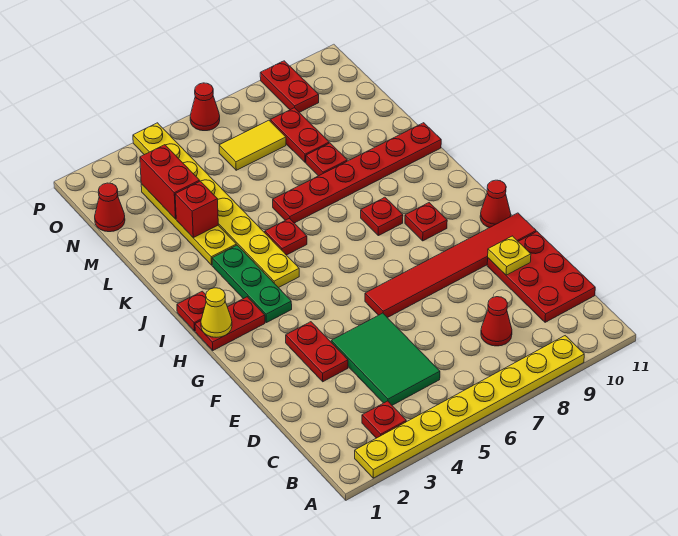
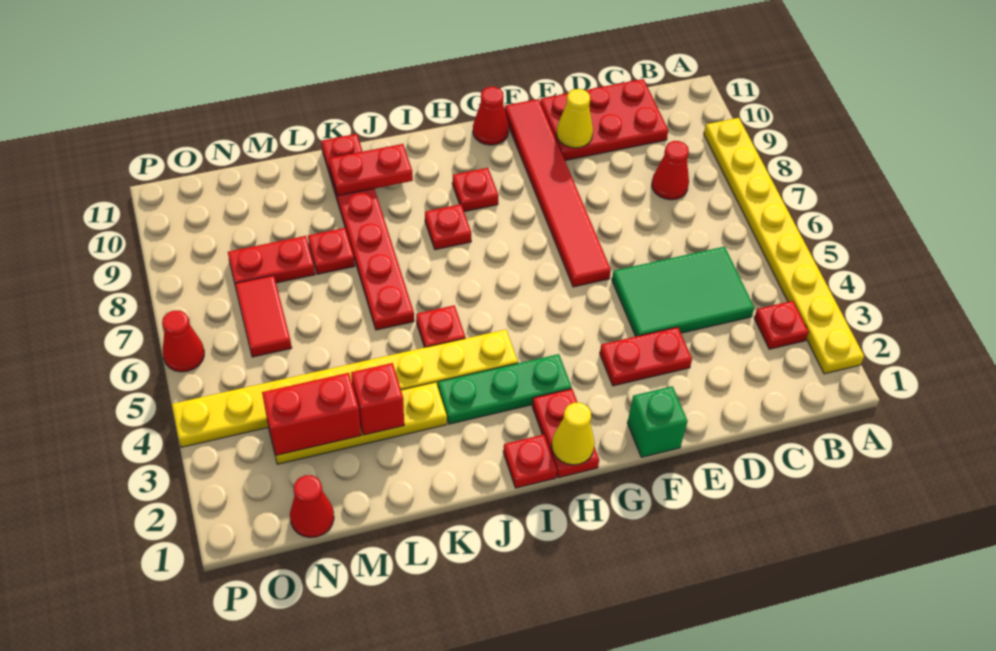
yellow 1x1 plate [488,236,531,275] -> yellow 1x1 cone [556,89,593,148]
none -> green 1x1 brick [627,386,688,457]
yellow 1x2 tile [219,120,286,170] -> red 1x2 tile [235,275,292,357]
red 1x2 plate [260,61,319,112] -> red 1x2 plate moved to [329,144,413,196]

